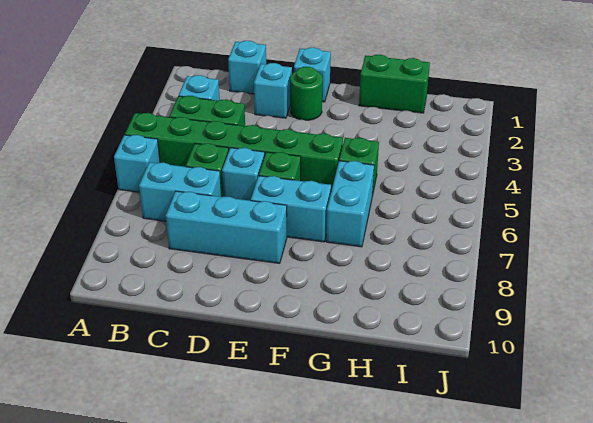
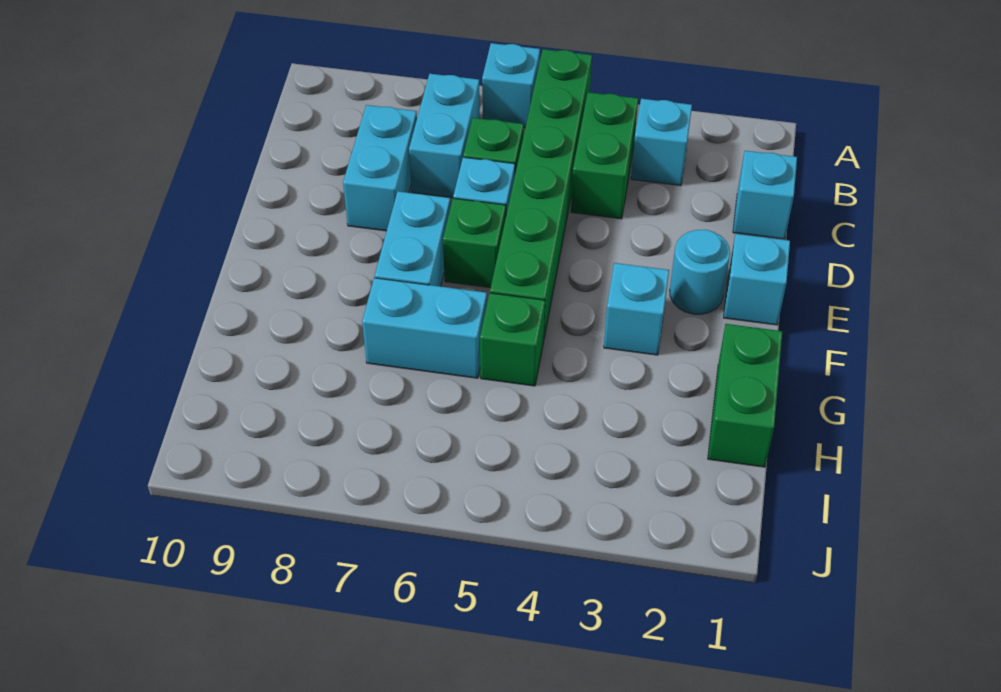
cyan 1x3 brick [166,191,287,263] -> cyan 1x2 brick [343,105,417,231]
cyan 1x1 brick [254,63,292,118] -> cyan 1x1 brick moved to [604,263,669,355]
green 1x1 round brick [290,67,323,120] -> cyan 1x1 round brick [670,230,730,314]

